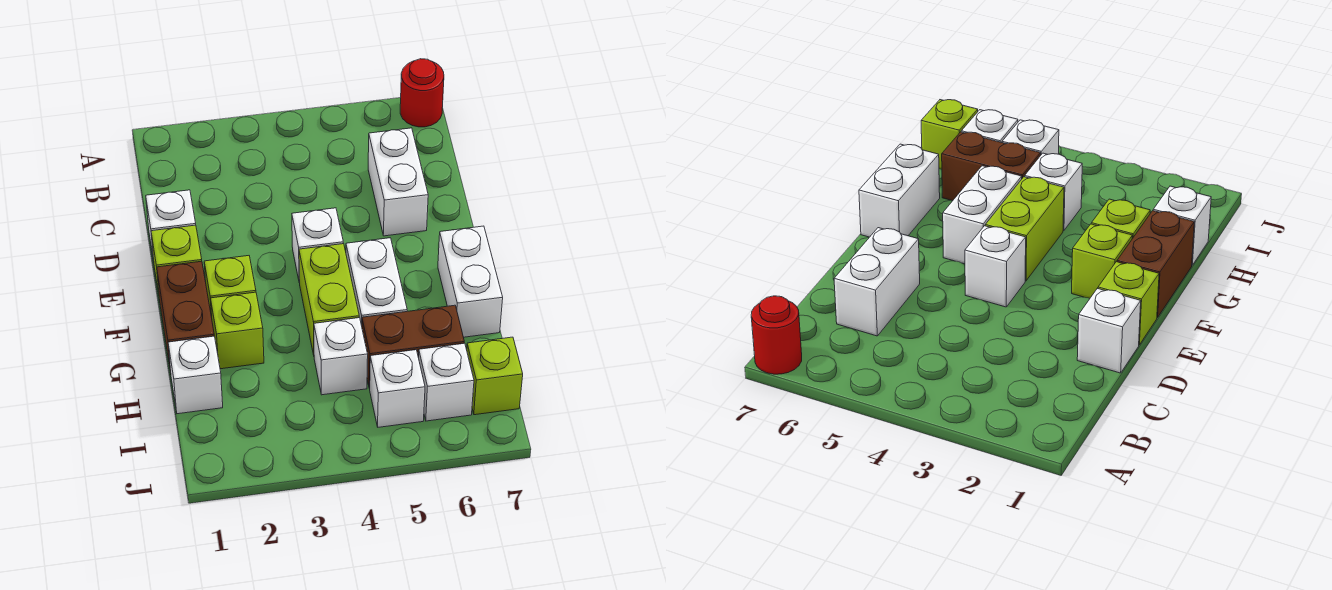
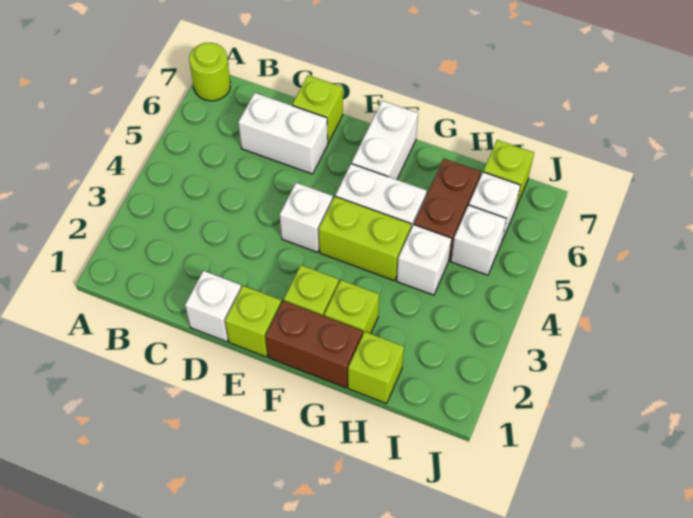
red 1x1 round brick [400,59,444,127] -> lime 1x1 round brick [189,43,230,101]
none -> lime 1x1 brick [292,75,343,143]
white 1x2 brick [438,226,503,337] -> white 1x2 brick turned to [351,101,418,180]
white 1x1 brick [168,336,223,414] -> lime 1x1 brick [348,332,404,404]

